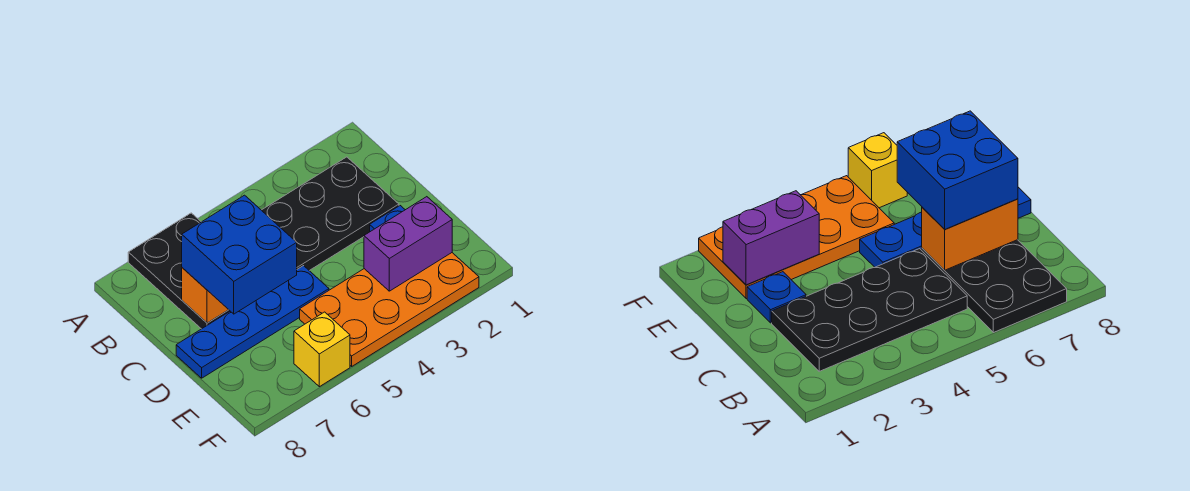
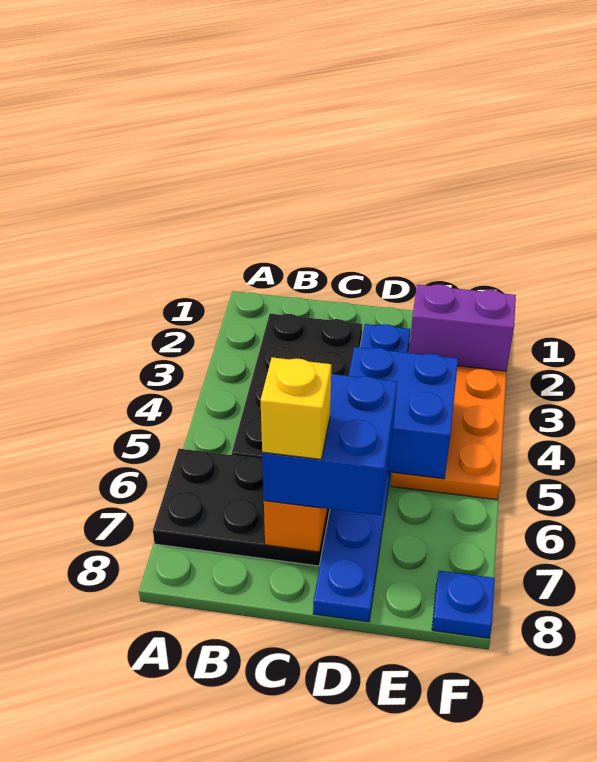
none -> blue 2x2 brick [349,347,458,479]
purple 1x2 brick [364,197,452,291] -> purple 1x2 brick turned to [409,284,516,371]
yellow 1x1 brick [294,312,350,387] -> yellow 1x1 brick moved to [261,357,331,459]
none -> blue 1x1 plate [432,571,495,638]

